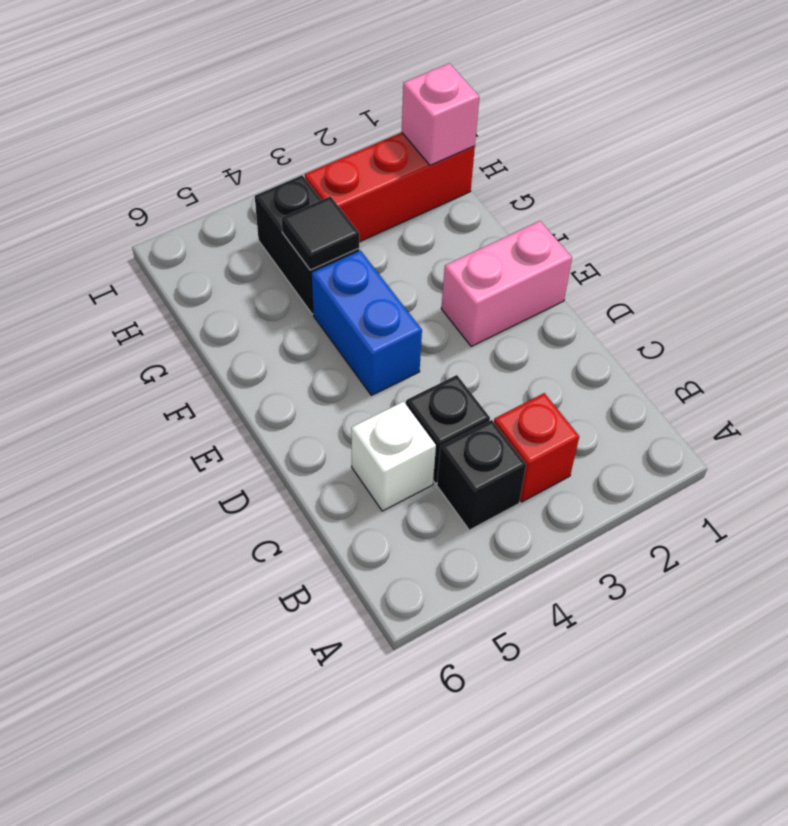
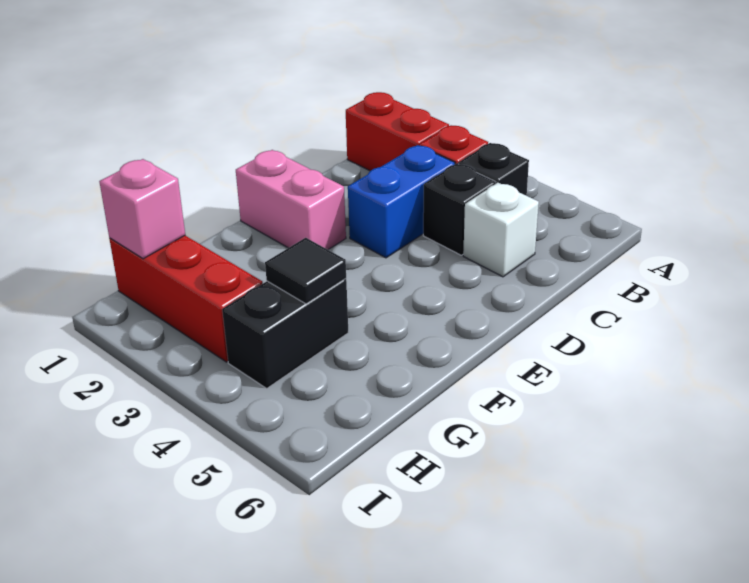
none -> red 1x2 brick [346,92,449,171]
blue 1x2 brick [312,251,422,395] -> blue 1x2 brick moved to [348,145,455,258]

